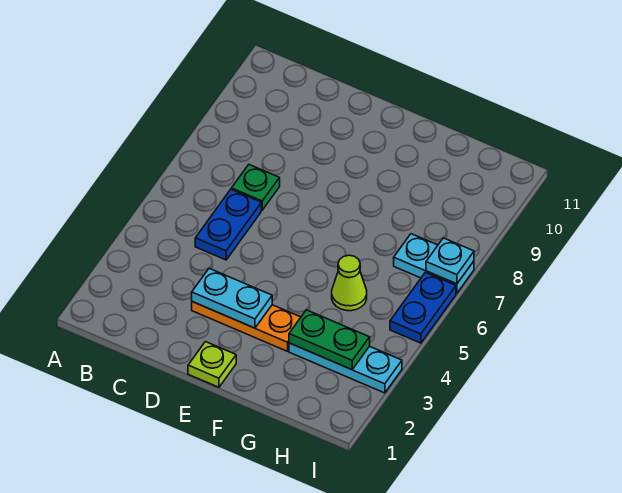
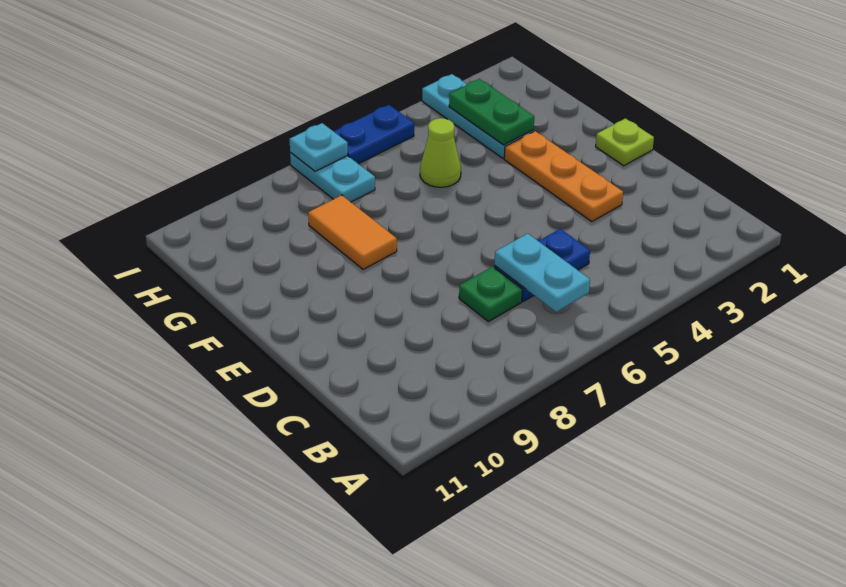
cyan 1x2 plate [192,268,272,328] -> cyan 1x2 plate moved to [494,233,590,312]
none -> orange 1x2 tile [308,195,397,269]

